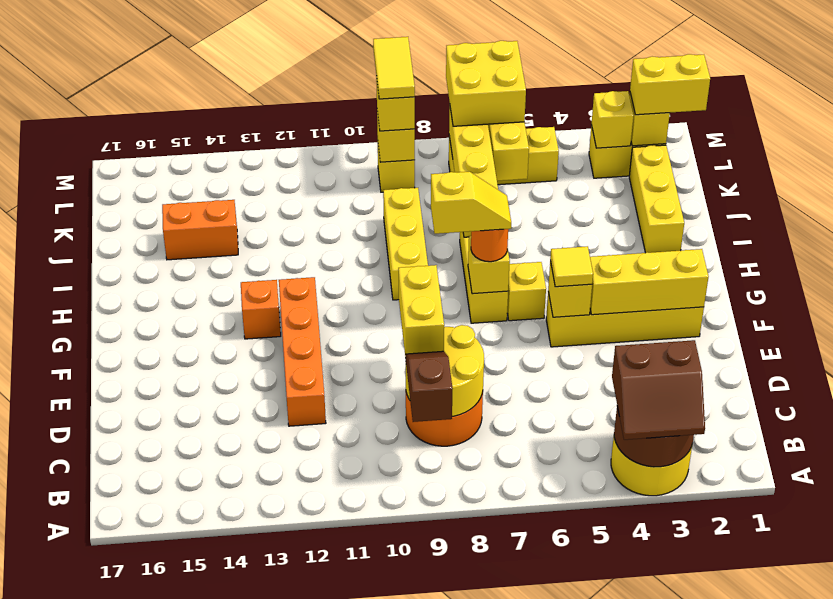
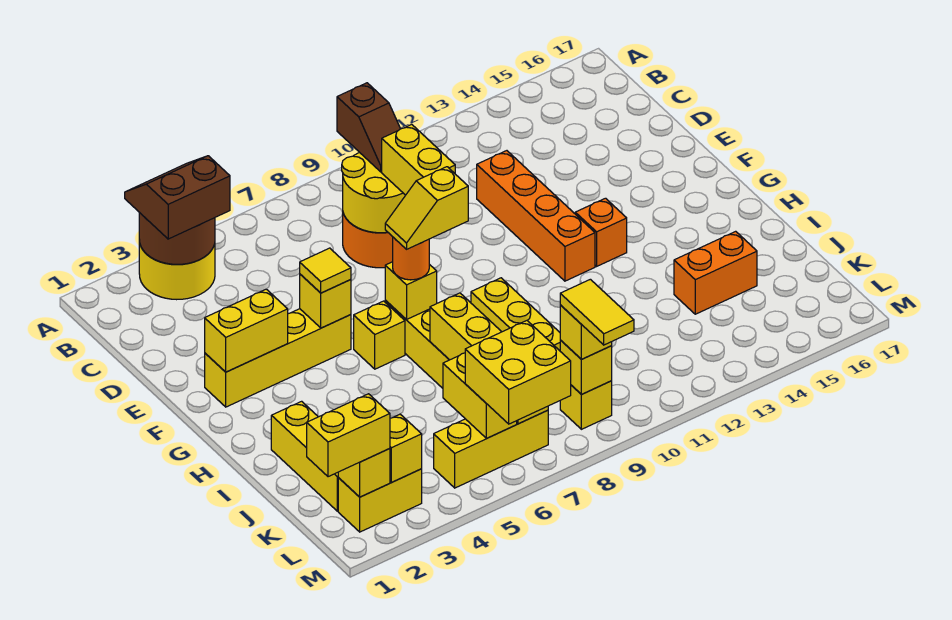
yellow 1x3 brick [590,249,709,315] -> yellow 1x2 brick [205,289,288,372]

